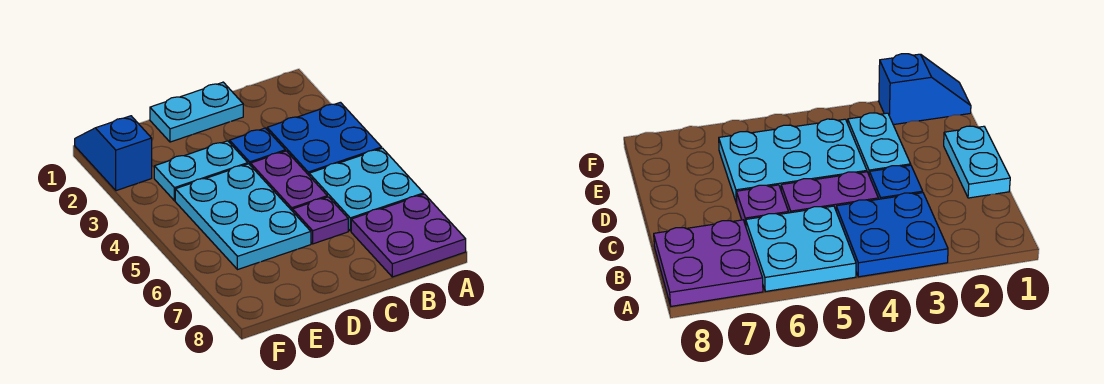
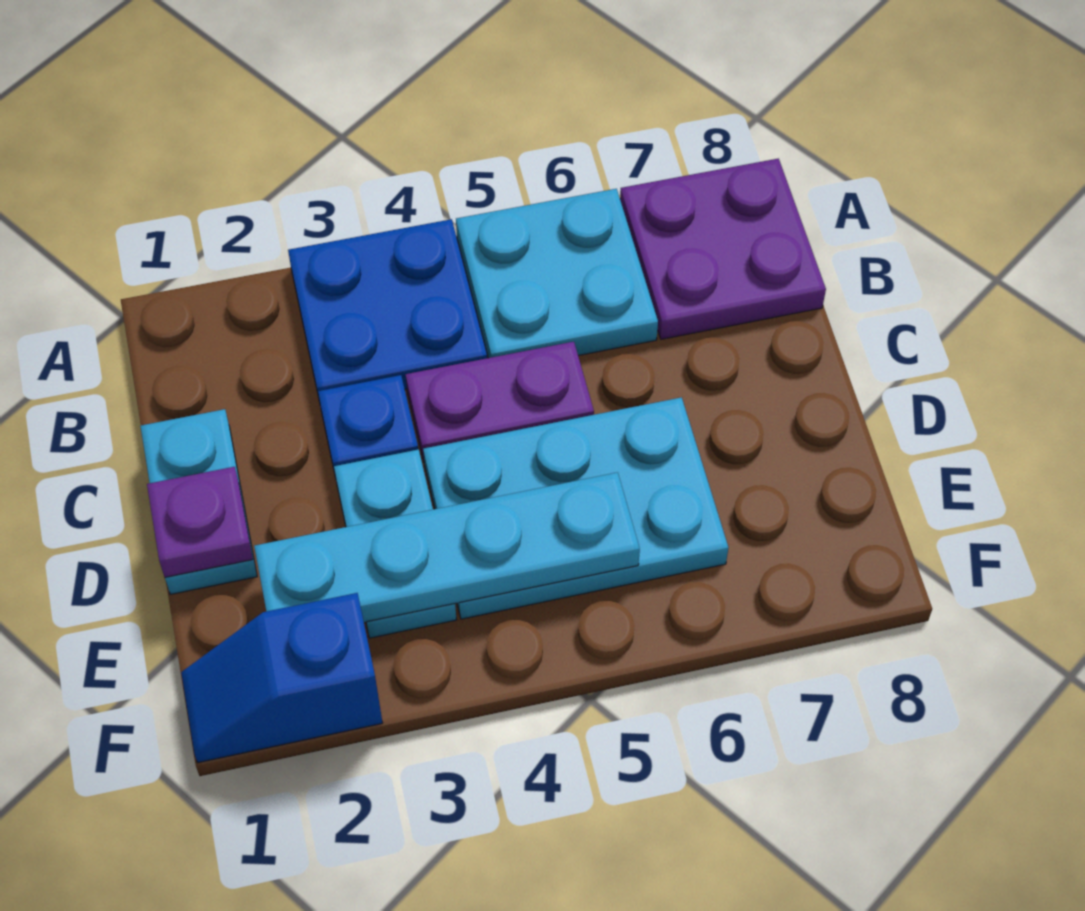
purple 1x1 plate [293,197,348,244] -> purple 1x1 plate moved to [147,467,253,577]
none -> cyan 1x4 plate [254,472,640,622]

